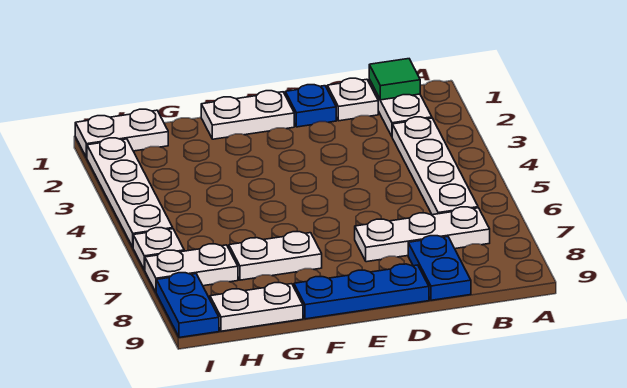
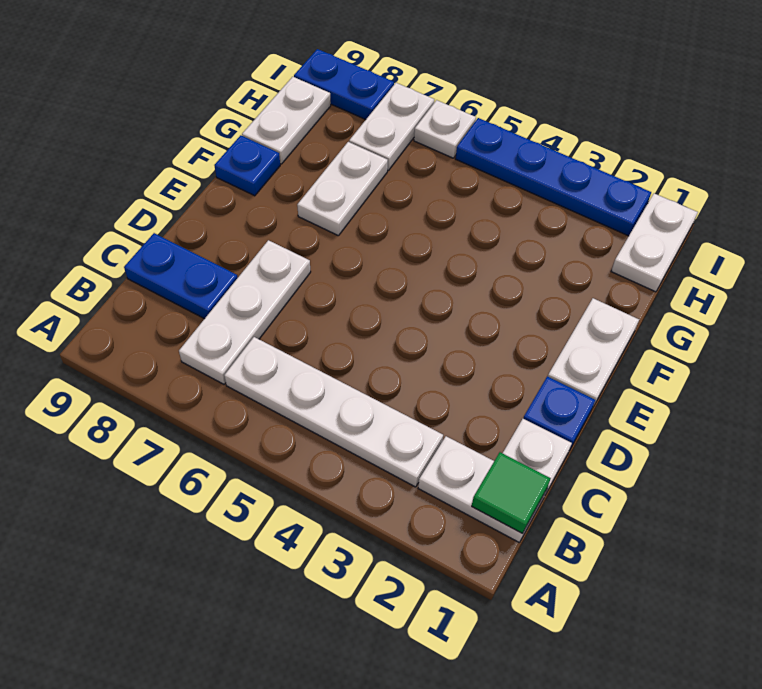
blue 1x3 plate [294,264,429,319] -> blue 1x1 plate [214,135,280,196]
white 1x4 plate [87,138,173,247] -> blue 1x4 plate [456,118,651,236]

